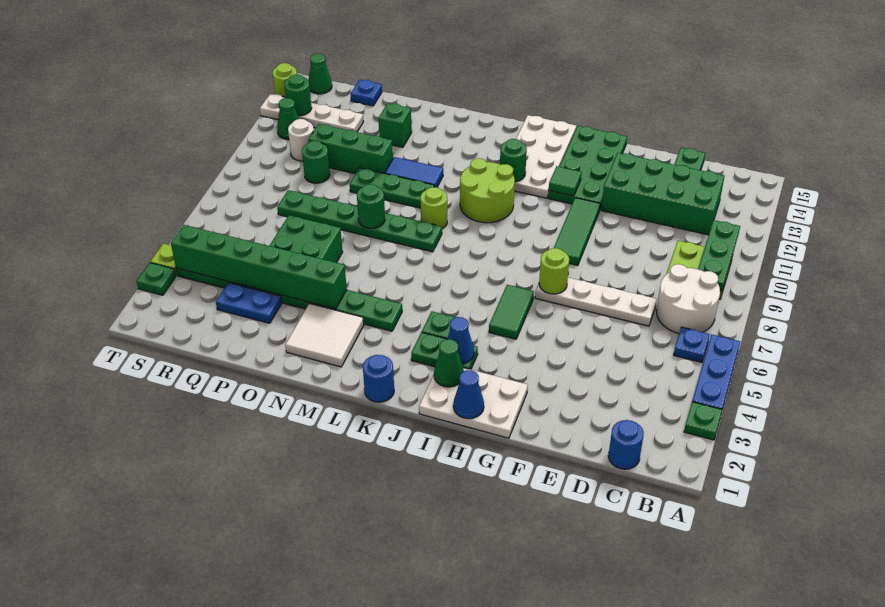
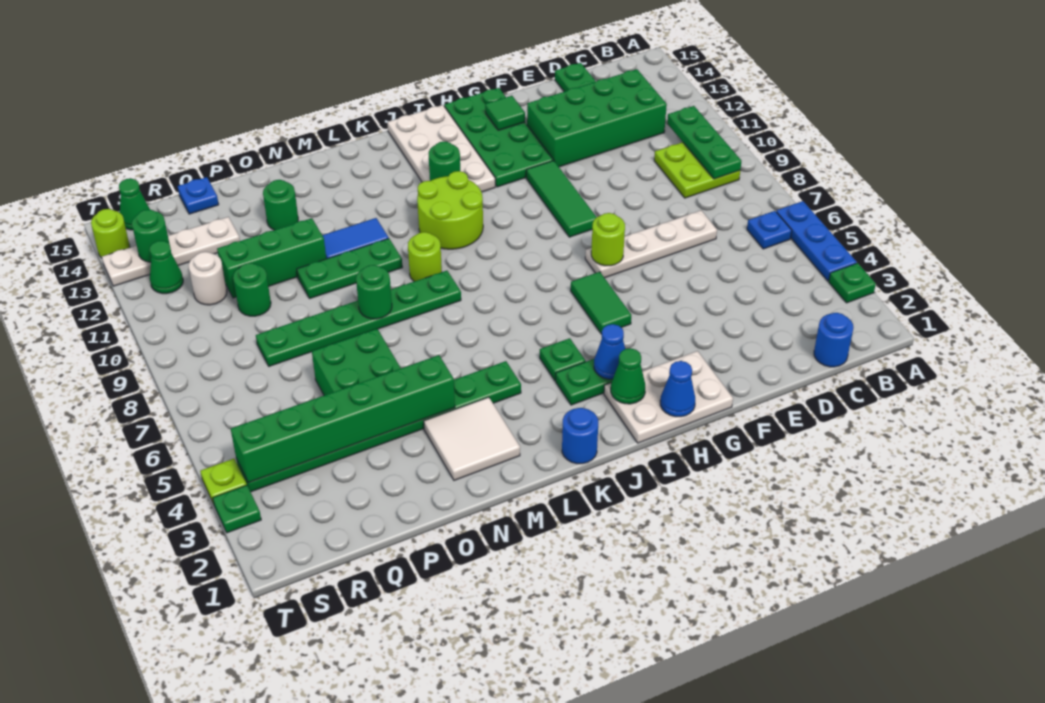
white 2x2 round brick [656,264,720,334] -> none
green 1x1 tile [549,166,582,196] -> green 1x1 tile moved to [485,96,525,130]
green 1x1 brick [378,103,412,147] -> green 1x1 round brick [263,180,298,230]
blue 1x2 plate [216,283,282,323] -> none

